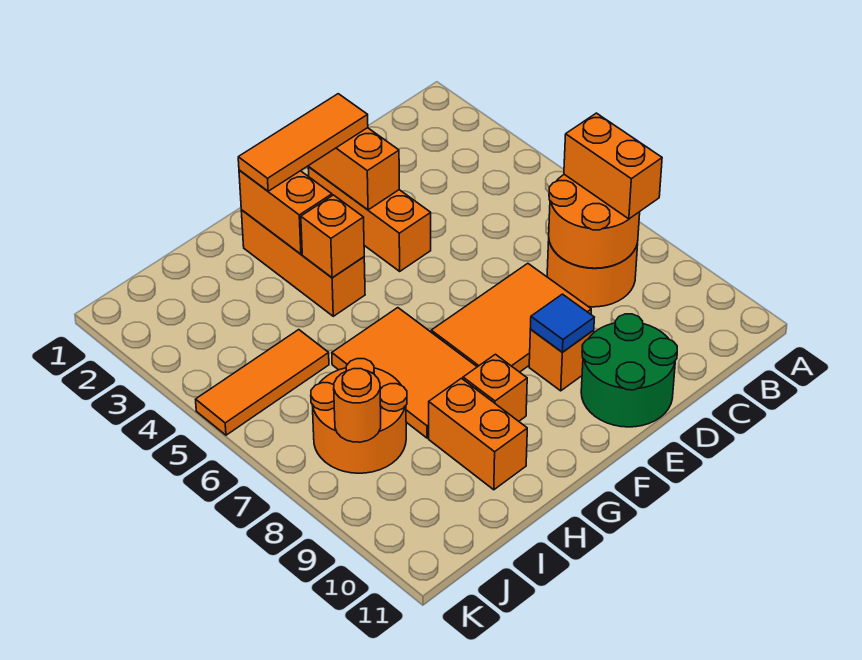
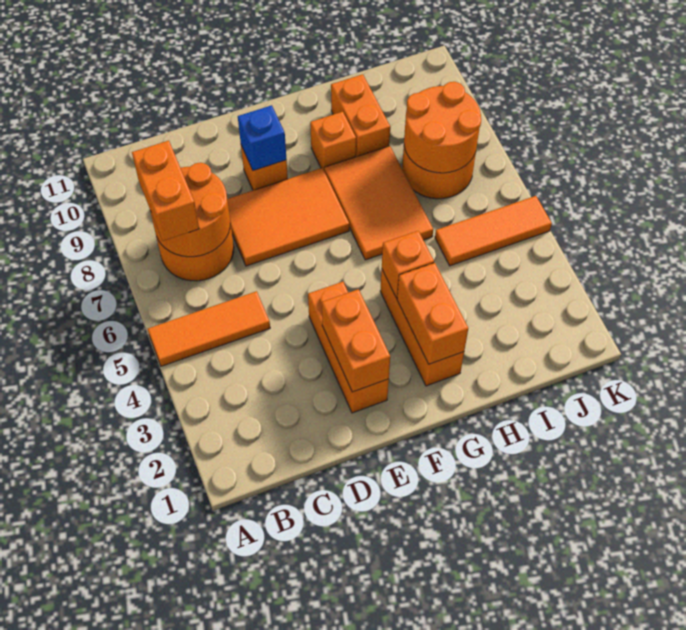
green 2x2 round brick [581,314,677,427] -> none
orange 1x3 tile [238,94,368,191] -> orange 1x3 tile moved to [148,291,270,366]
blue 1x1 tile [530,294,594,352] -> blue 1x1 brick [238,105,286,171]
orange 1x1 round brick [334,369,381,442] -> orange 2x2 round brick [404,82,481,173]

